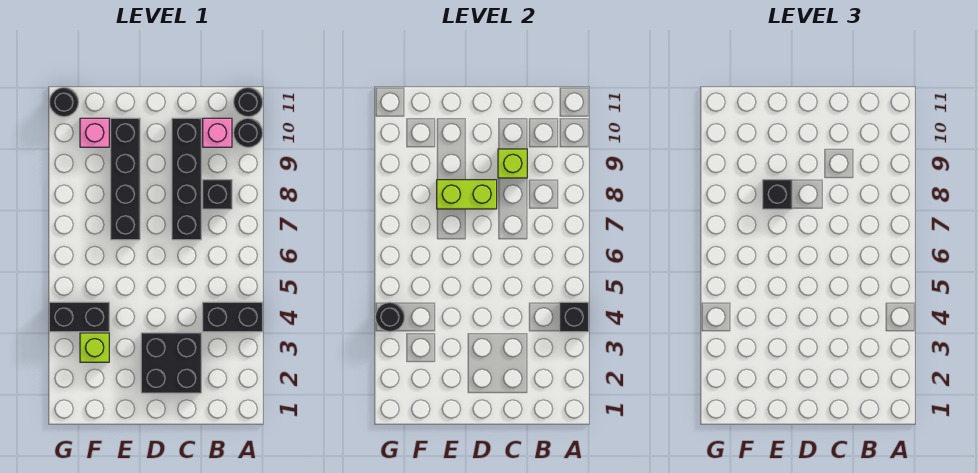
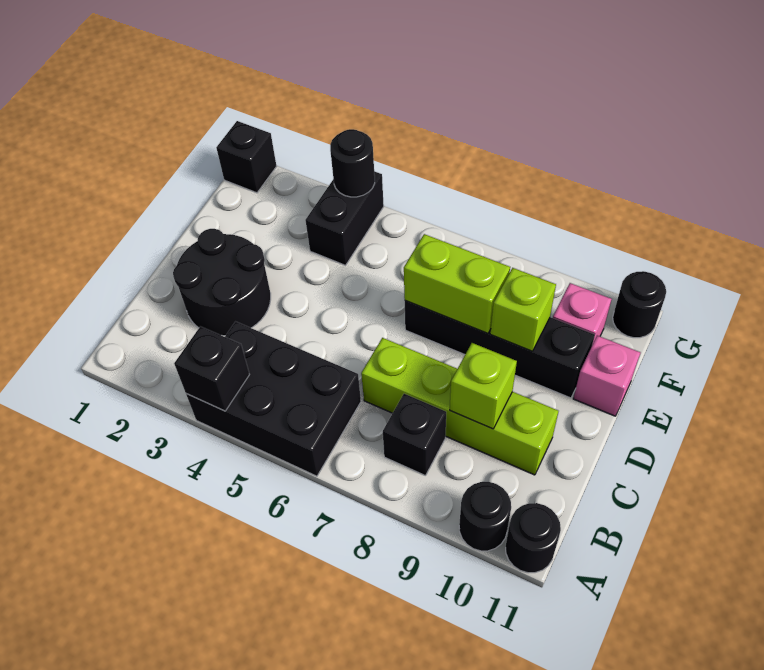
black 1x2 brick [203,302,263,332] -> black 2x3 brick [186,322,361,476]
pink 1x1 brick [203,118,232,147] -> pink 1x1 brick moved to [573,336,640,416]
black 2x2 brick [141,333,201,393] -> black 2x2 round brick [173,229,271,336]
black 1x4 brick [172,118,201,240] -> lime 1x4 brick [361,338,558,475]
lime 1x2 brick [437,180,497,209] -> lime 1x2 brick turned to [404,234,510,333]
black 1x1 brick [763,180,792,209] -> black 1x1 brick moved to [216,121,277,193]
lime 1x1 brick [80,333,109,362] -> lime 1x1 brick moved to [490,268,556,351]

